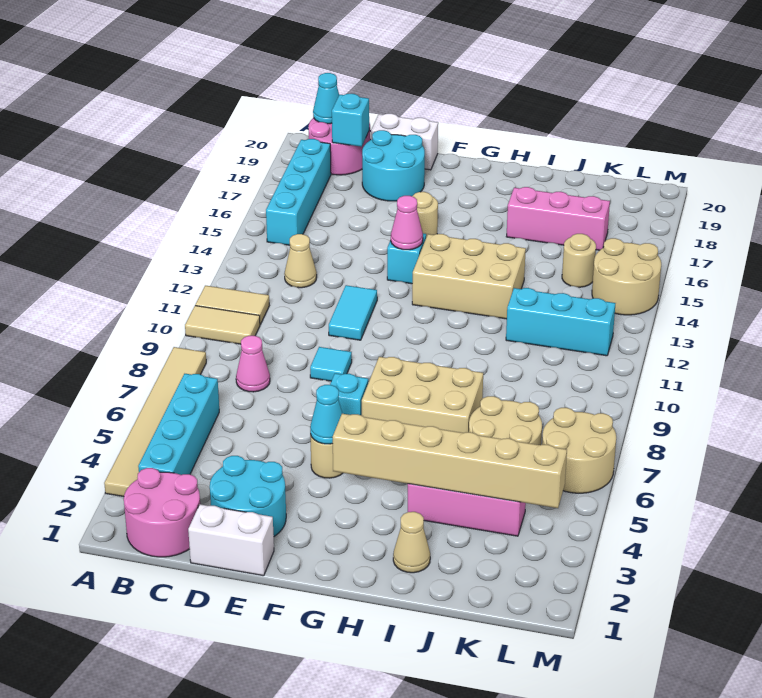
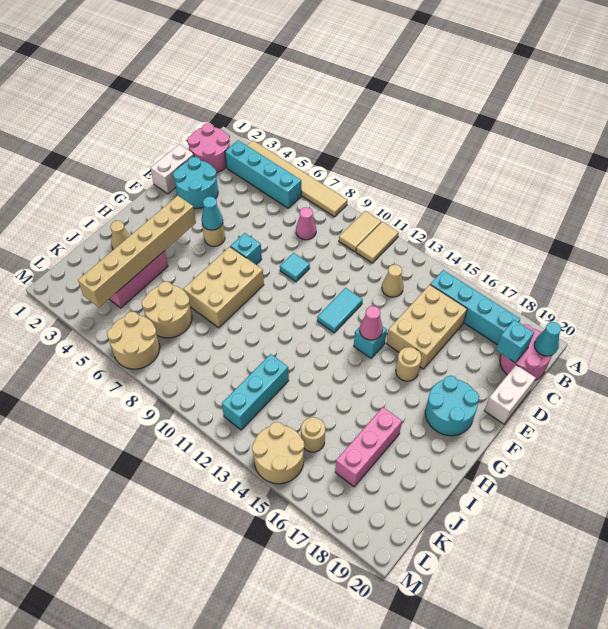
cyan 2x2 round brick [362,130,425,201] -> cyan 2x2 round brick moved to [425,376,479,436]
cyan 1x2 tile [329,285,377,340] -> cyan 1x2 tile turned to [317,288,363,333]
tan 2x3 brick [412,234,526,319] -> tan 2x3 brick moved to [386,285,467,369]

